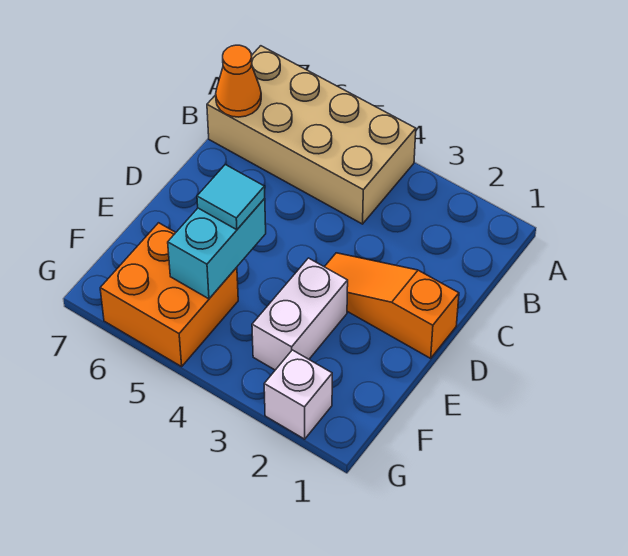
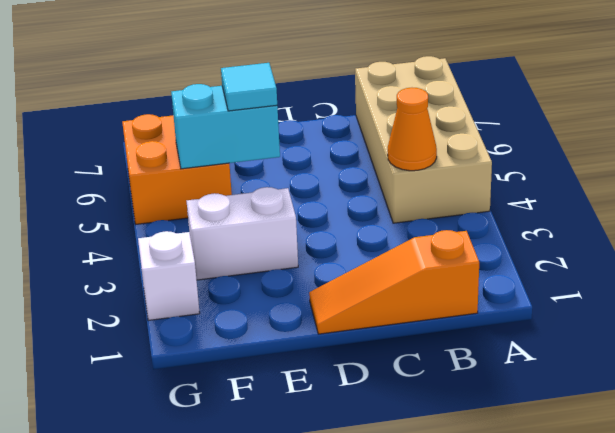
orange 1x1 cone [216,45,261,117] -> orange 1x1 cone moved to [388,88,437,171]
orange 1x3 slope [325,253,459,358] -> orange 1x3 slope turned to [309,230,479,334]

